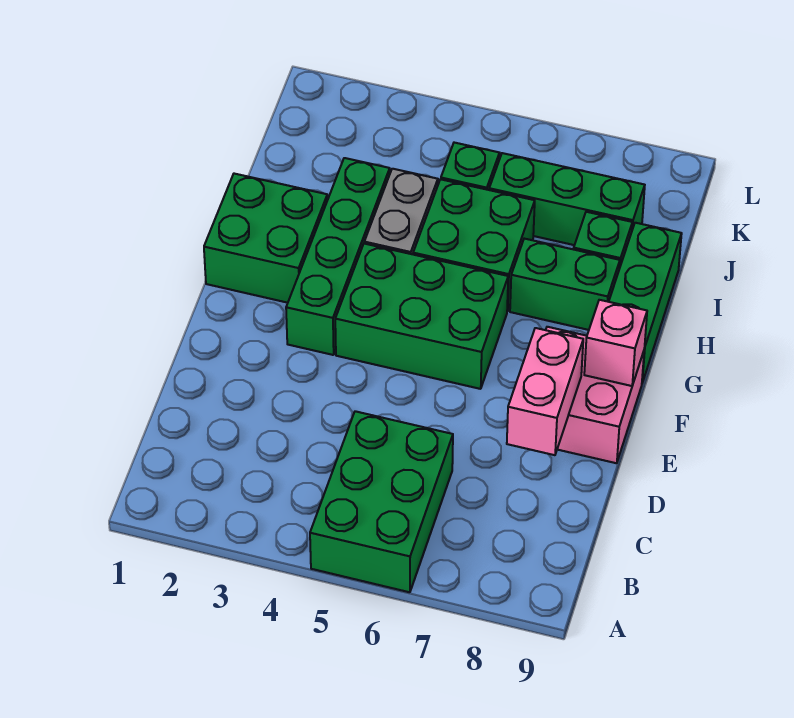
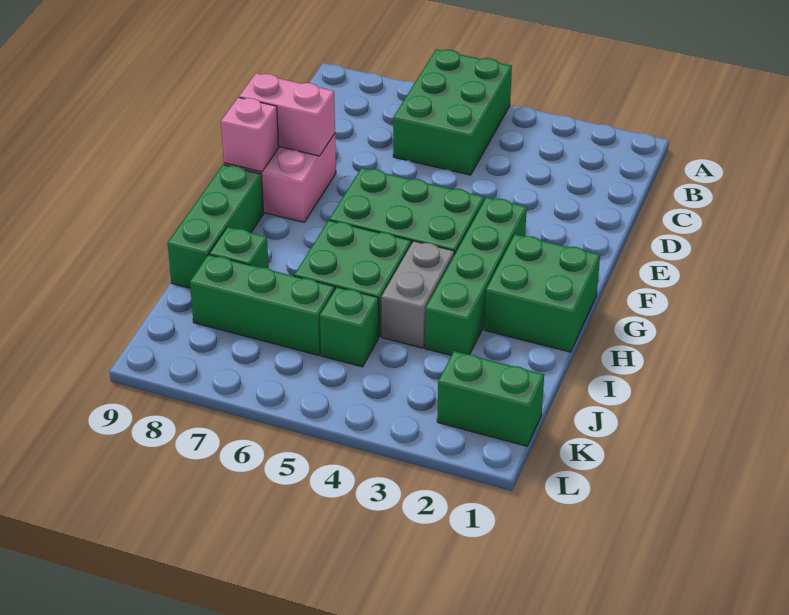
pink 1x2 brick [507,328,583,455] -> pink 1x2 brick turned to [239,73,335,156]
green 1x2 brick [510,239,620,330] -> green 1x2 brick moved to [437,351,544,446]

